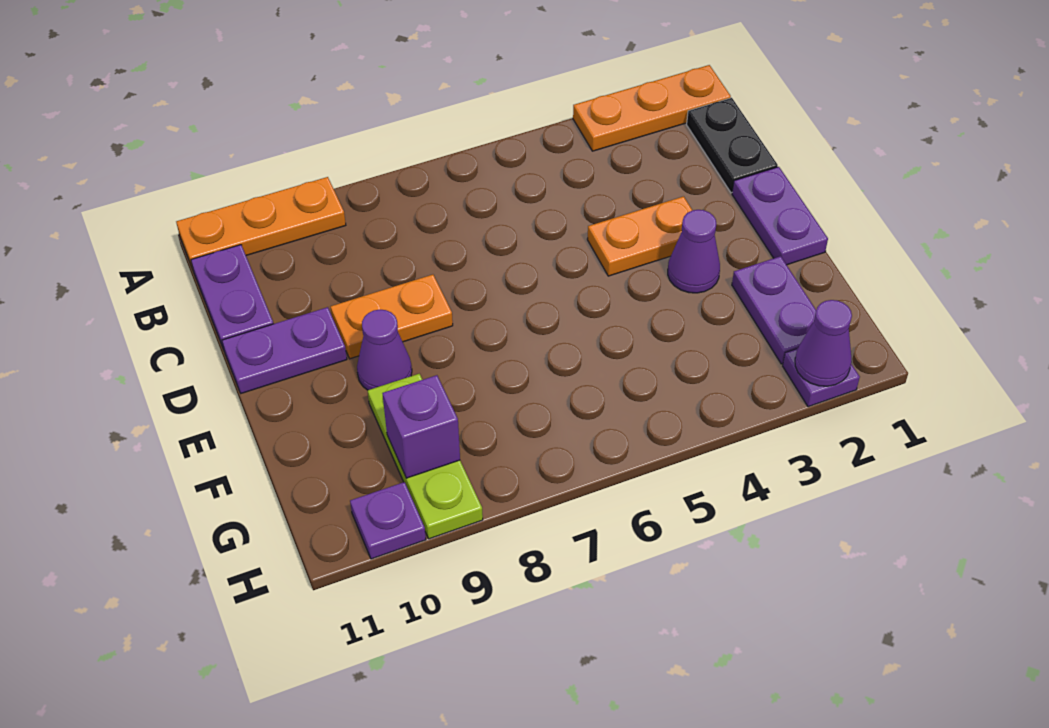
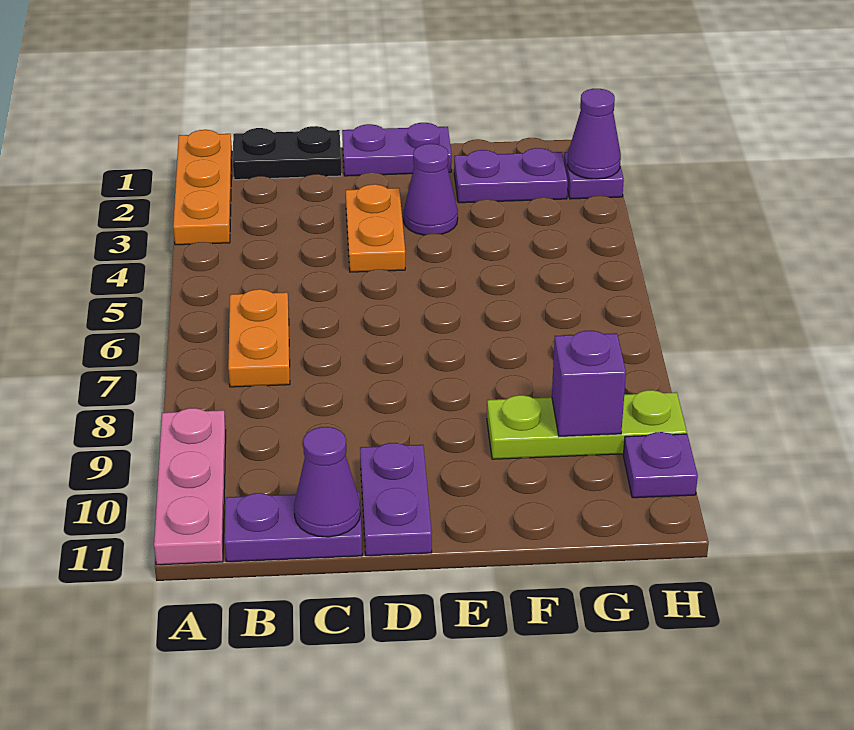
orange 1x3 plate [176,177,346,269] -> pink 1x3 plate [154,408,226,565]
orange 1x2 plate [331,275,453,359] -> orange 1x2 plate moved to [228,289,290,387]
purple 1x1 cone [357,309,412,390] -> purple 1x1 cone moved to [294,427,361,537]

